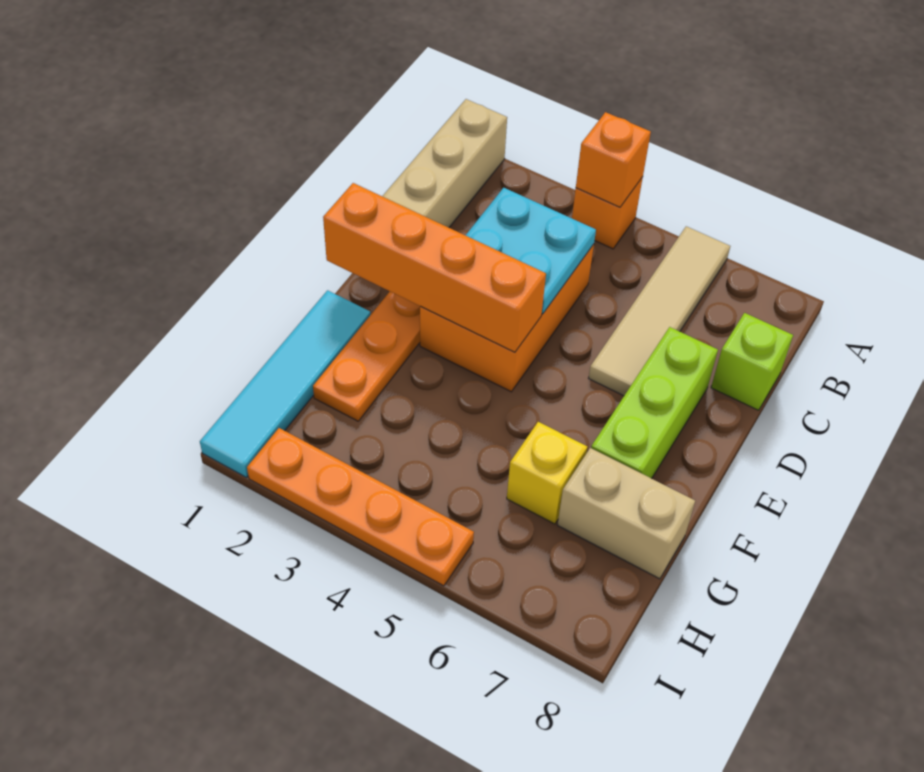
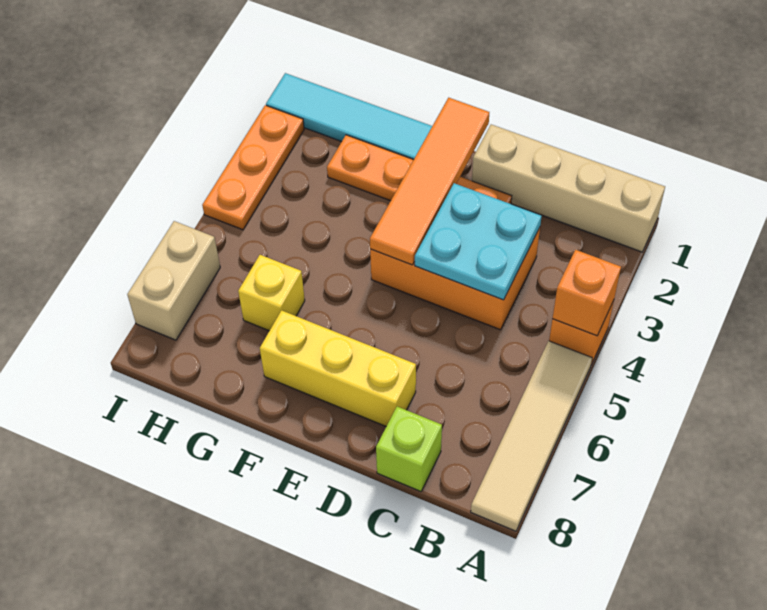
tan 1x4 tile [589,226,730,396] -> tan 1x4 tile turned to [471,341,592,531]
lime 1x3 brick [591,327,718,479] -> yellow 1x3 brick [260,310,416,426]
orange 1x4 brick [323,183,546,352] -> orange 1x4 tile [370,98,489,265]
tan 1x2 brick [558,448,695,579] -> tan 1x2 brick moved to [127,221,220,340]
orange 1x4 plate [247,428,474,586] -> orange 1x3 plate [202,105,304,230]

